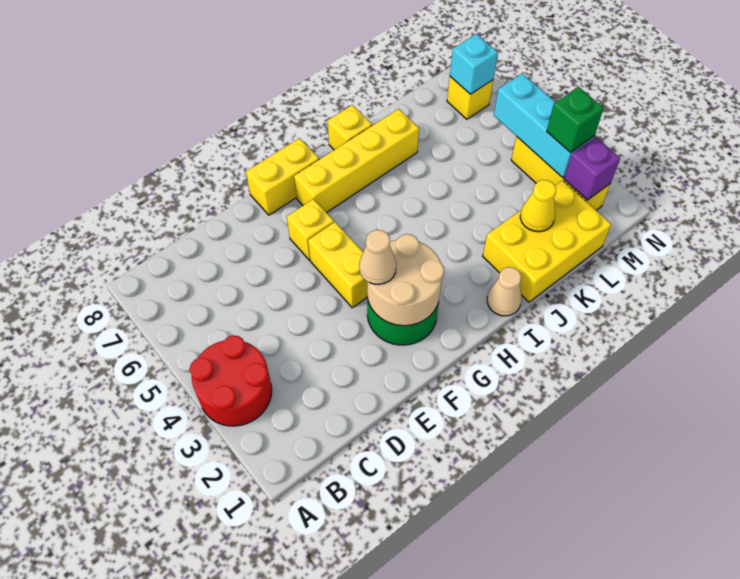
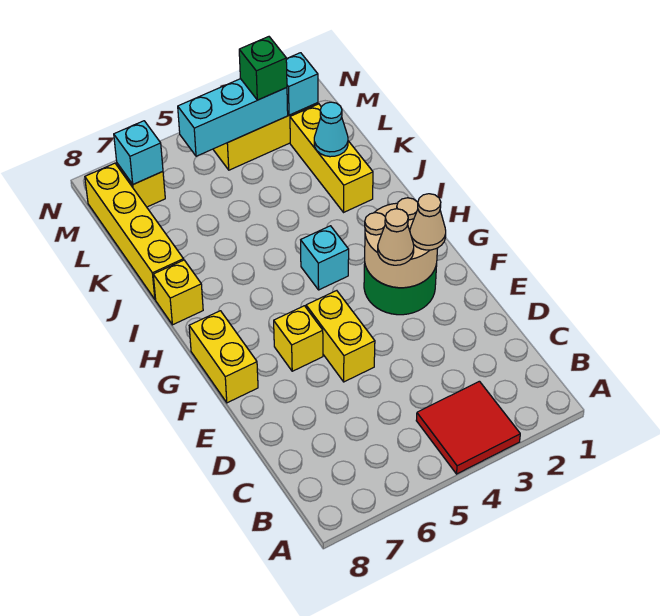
red 2x2 round brick [190,335,272,426] -> red 2x2 tile [416,381,520,474]
yellow 1x2 brick [308,222,367,308] -> yellow 1x2 brick turned to [306,291,375,382]
yellow 1x4 brick [294,109,419,213] -> yellow 1x4 brick moved to [85,163,184,299]
none -> cyan 1x1 brick [301,226,349,290]
tan 1x1 cone [487,267,522,316] -> tan 1x1 cone moved to [410,194,446,250]
yellow 2x3 brick [483,180,611,302] -> yellow 1x3 brick [290,104,373,212]
yellow 1x1 cone [520,180,556,232] -> cyan 1x1 cone [314,102,348,157]
purple 1x1 brick [564,137,620,200] -> cyan 1x1 brick [286,53,318,115]

